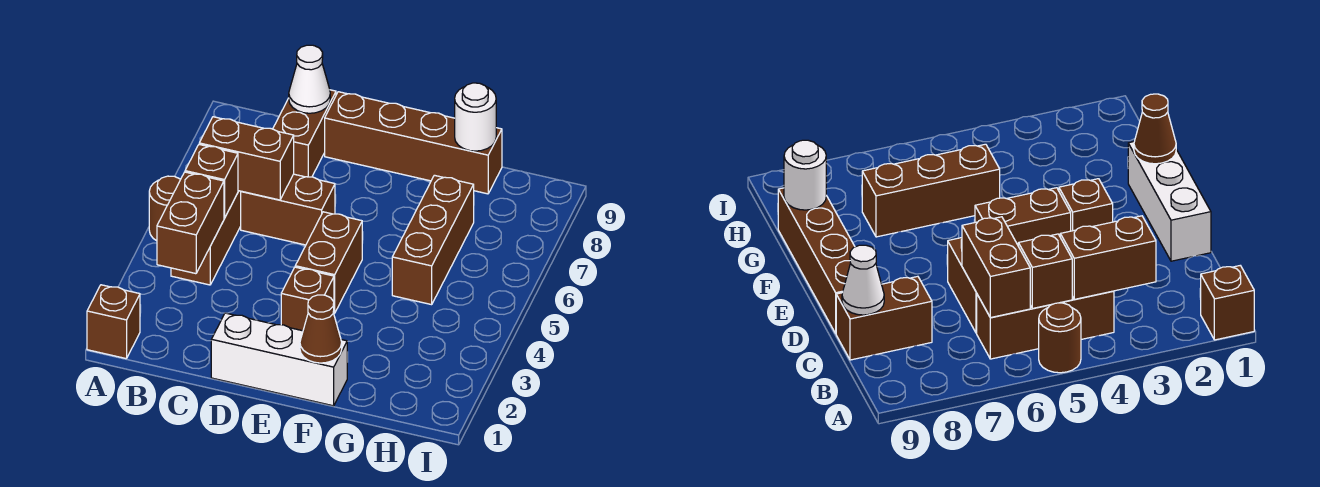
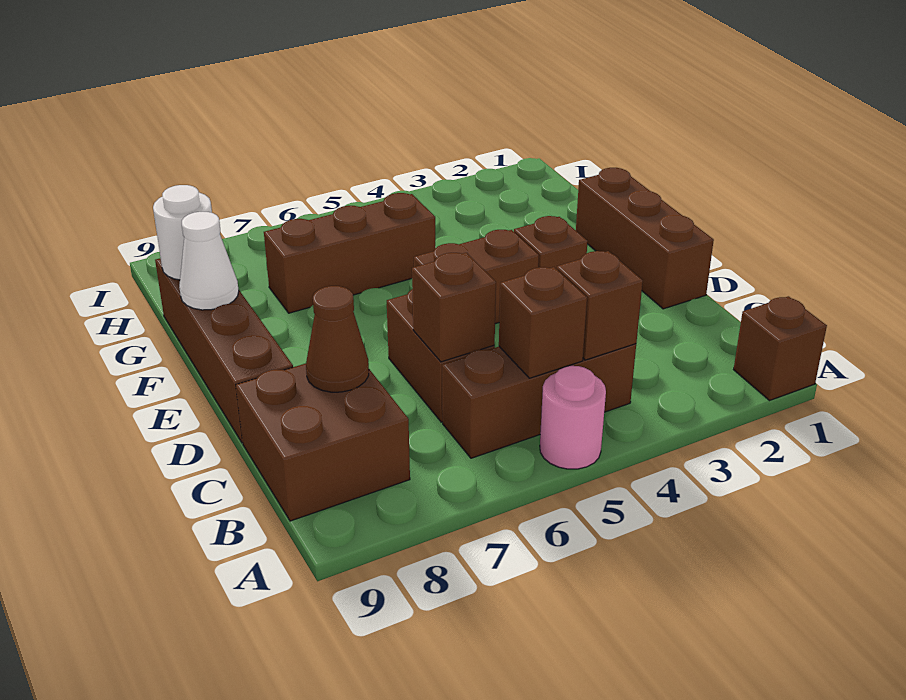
brown 1x1 round brick [149,176,180,241] -> pink 1x1 round brick [540,366,606,469]
brown 1x2 brick [157,172,224,274] -> brown 1x1 brick [557,251,643,360]
brown 1x2 brick [199,117,294,200] -> brown 1x1 brick [412,253,496,362]
brown 1x2 brick [273,90,336,177] -> brown 2x2 brick [236,364,410,521]
white 1x1 cone [289,45,330,113] -> white 1x1 cone moved to [179,212,239,310]
white 1x3 brick [211,313,347,406] -> brown 1x3 brick [576,168,714,309]
brown 1x1 cone [300,295,342,363] -> brown 1x1 cone moved to [306,286,369,392]

